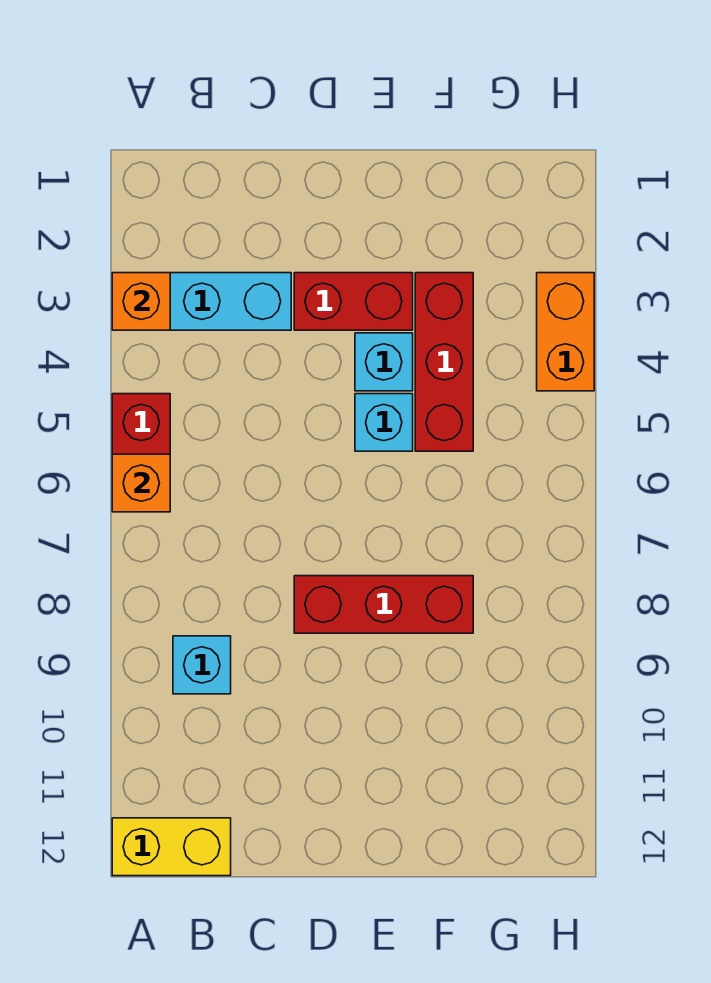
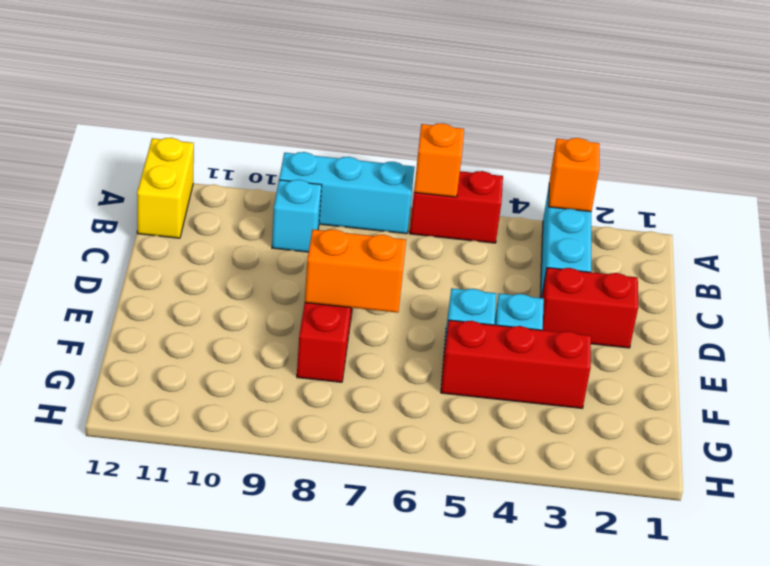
none -> cyan 1x3 brick [279,152,414,234]
red 1x2 brick [294,273,413,330] -> red 1x2 brick turned to [542,268,638,348]
orange 1x2 brick [537,273,594,391] -> orange 1x2 brick moved to [305,229,406,313]

